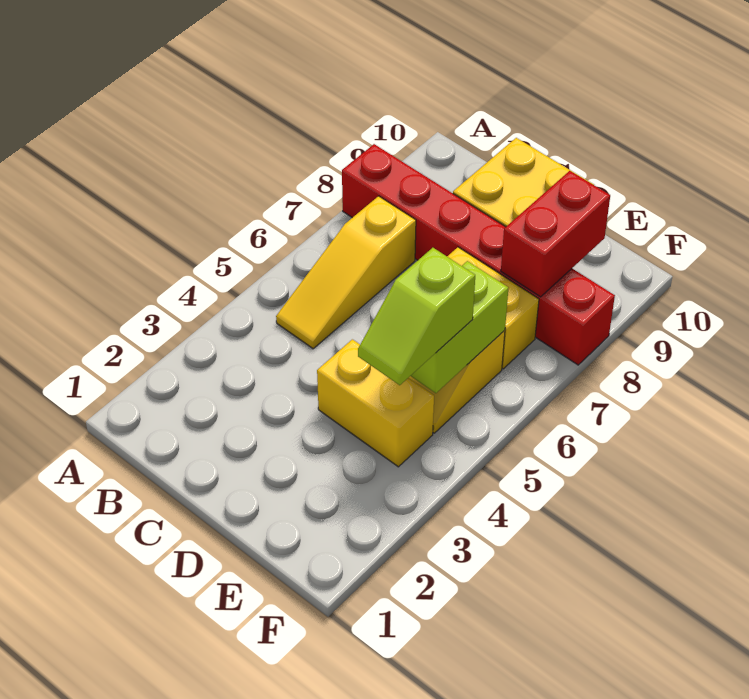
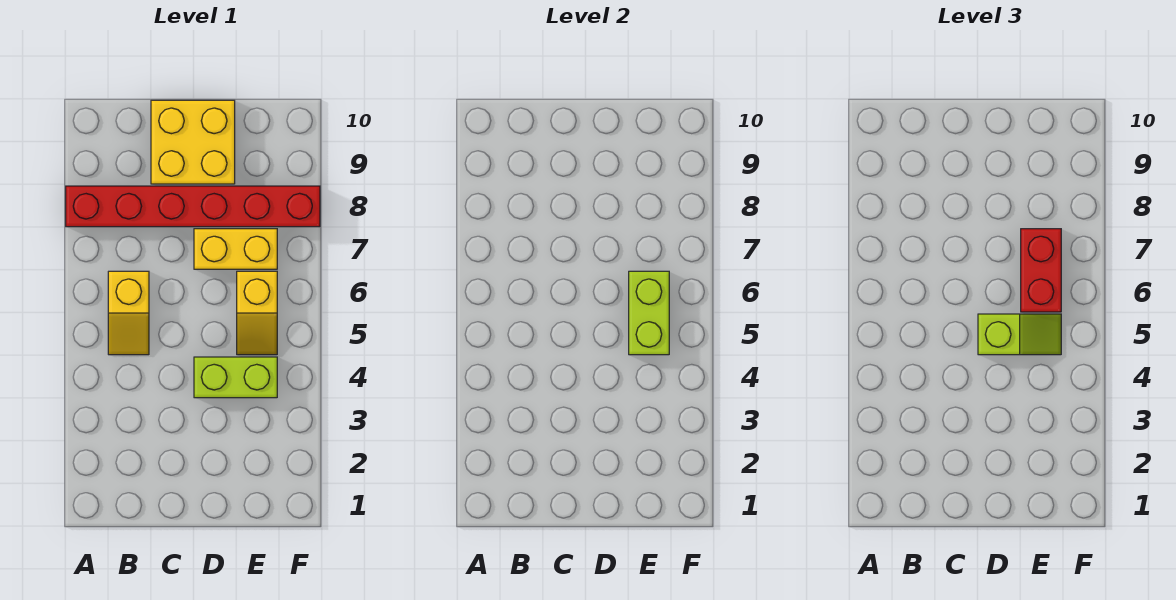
yellow 1x3 slope [276,196,416,349] -> yellow 1x2 slope [108,271,149,355]
yellow 1x2 brick [317,339,434,467] -> lime 1x2 brick [194,357,277,398]
lime 1x2 slope [358,248,475,385] -> lime 1x2 slope turned to [978,314,1061,355]
red 1x2 brick [501,171,610,297] -> red 1x2 brick moved to [1021,229,1061,312]

